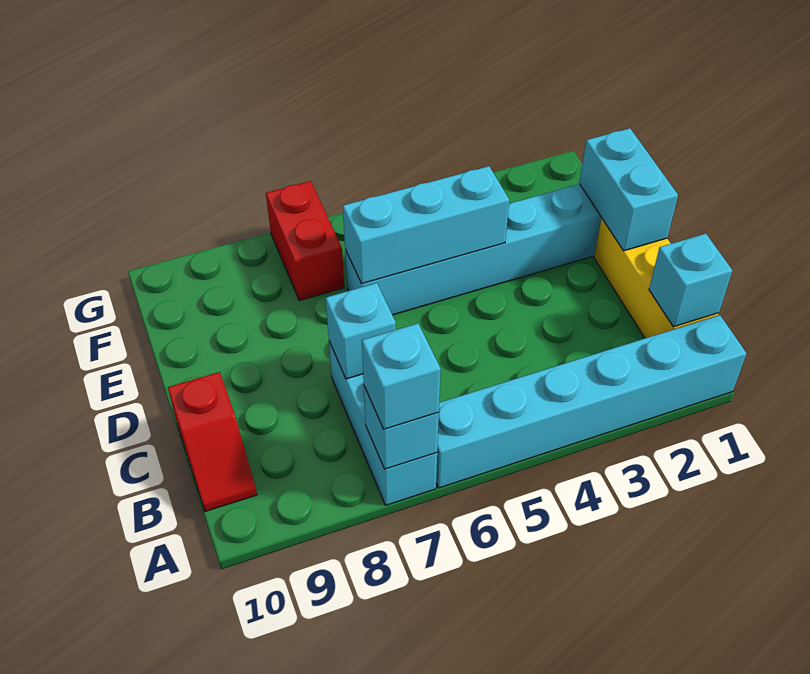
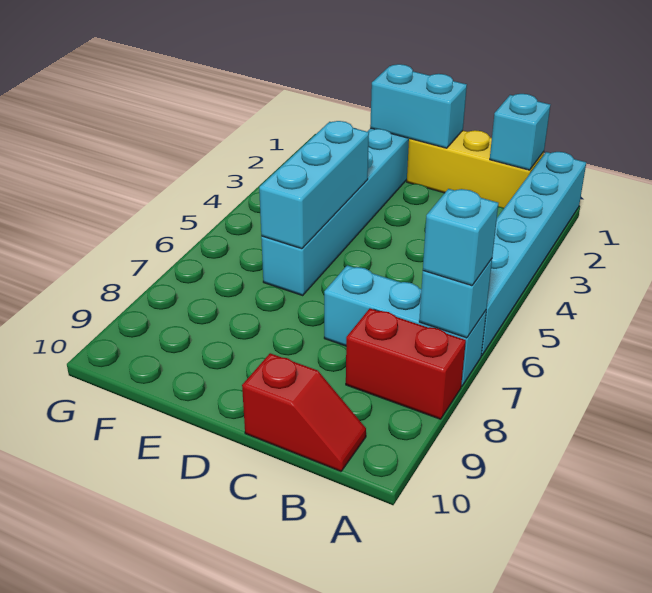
cyan 1x1 brick [326,283,396,379] -> none
red 1x2 brick [266,181,344,301] -> red 1x2 brick moved to [346,308,466,419]

